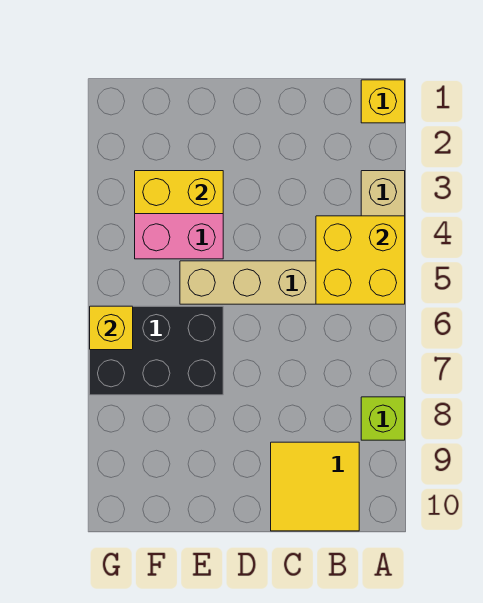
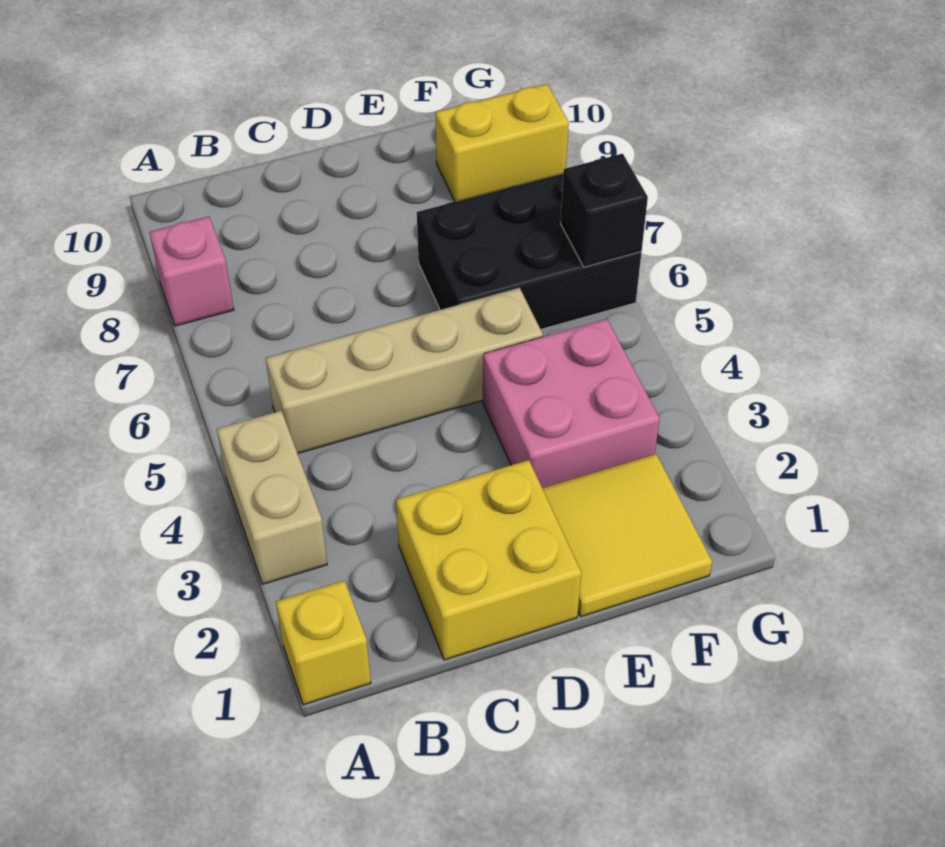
yellow 2x2 brick [316,216,405,304] -> yellow 2x2 brick moved to [396,460,581,660]
lime 1x1 brick [361,397,405,440] -> pink 1x1 brick [149,217,234,326]
yellow 2x2 tile [271,442,359,531] -> yellow 2x2 tile moved to [542,454,712,617]
yellow 1x2 brick [135,171,223,214] -> yellow 1x2 brick moved to [435,84,569,202]
yellow 1x1 brick [90,306,133,350] -> black 1x1 brick [561,154,648,267]

